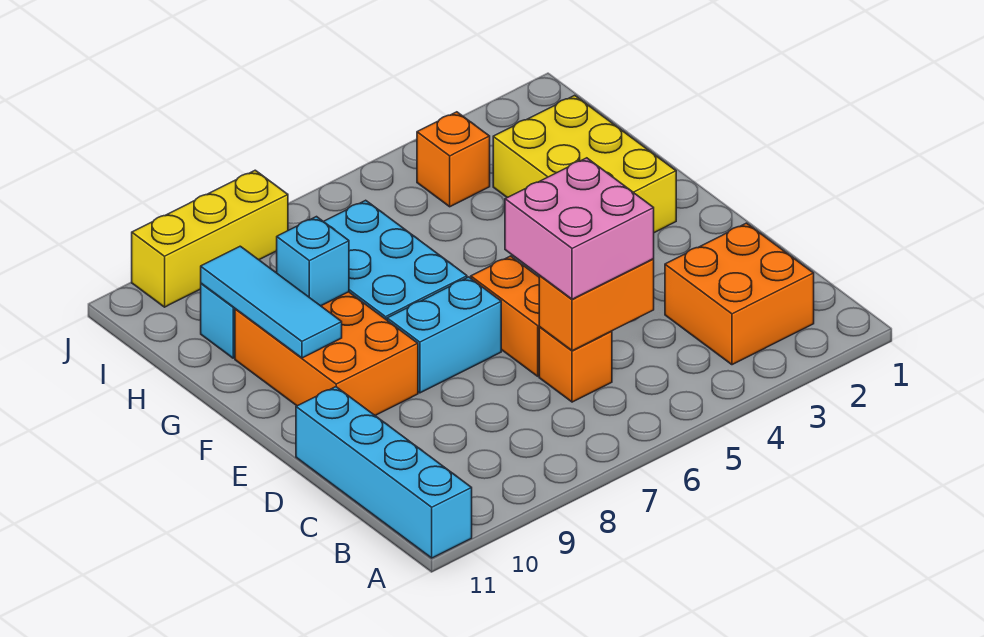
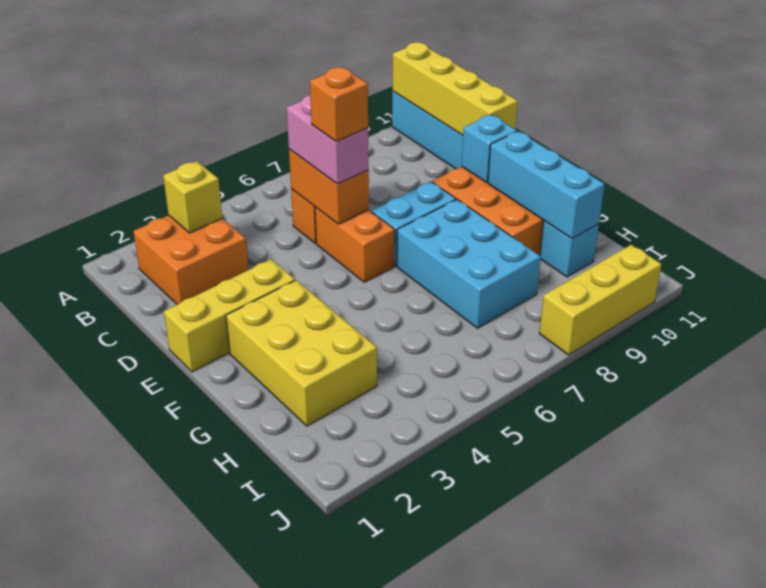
none -> yellow 1x4 brick [393,42,518,135]
none -> yellow 1x1 brick [163,161,222,233]
orange 1x2 brick [539,259,654,351] -> orange 1x2 brick turned to [289,149,369,224]
pink 2x2 brick [505,158,654,299] -> pink 1x2 brick [287,95,369,184]
none -> yellow 1x3 brick [164,259,295,372]
cyan 1x3 tile [201,246,342,358] -> cyan 1x3 brick [488,131,605,239]
cyan 1x1 brick [277,217,349,306] -> cyan 1x1 brick moved to [462,115,517,182]
orange 1x1 brick [417,112,490,207] -> orange 1x1 brick moved to [310,67,368,141]

